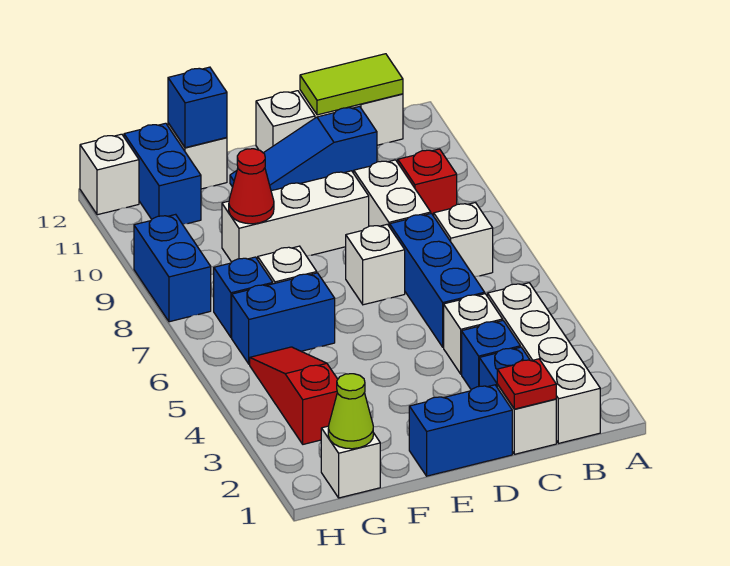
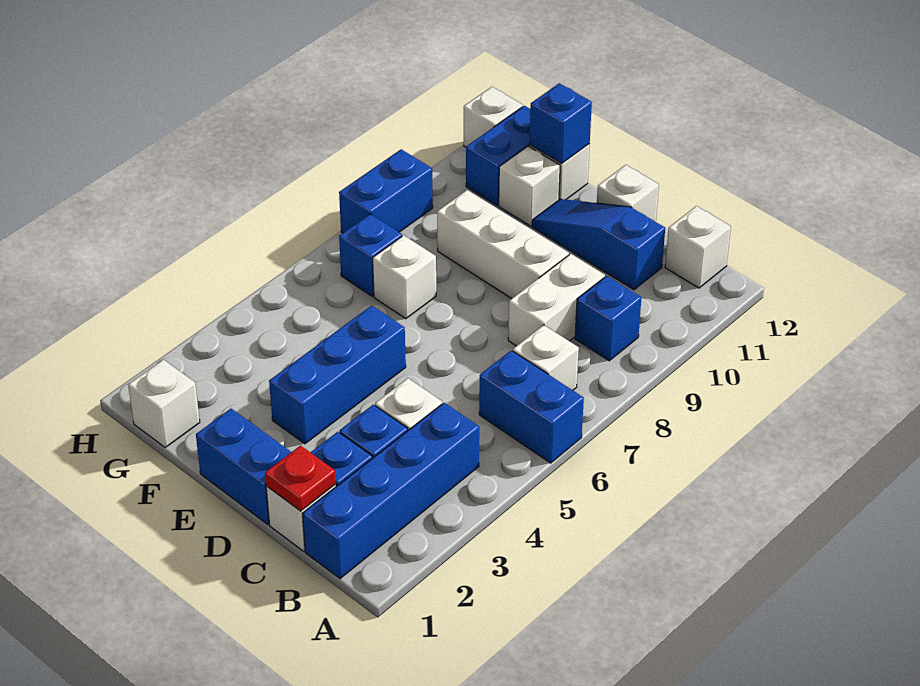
white 1x4 brick [488,283,600,443] -> blue 1x4 brick [303,403,479,579]
red 1x1 brick [398,149,457,216] -> blue 1x1 brick [575,276,641,361]
lime 1x2 tile [300,54,403,115] -> none
blue 1x3 brick [390,213,485,347] -> blue 1x3 brick moved to [269,305,406,444]
white 1x1 brick [346,224,405,305] -> white 1x1 brick moved to [499,146,560,226]
blue 1x2 brick [232,273,335,364] -> blue 1x2 brick moved to [479,350,584,463]
red 1x1 cone [229,149,274,224] -> none
lime 1x1 cone [328,374,373,449] -> none
red 1x3 slope [250,347,338,444] -> none

